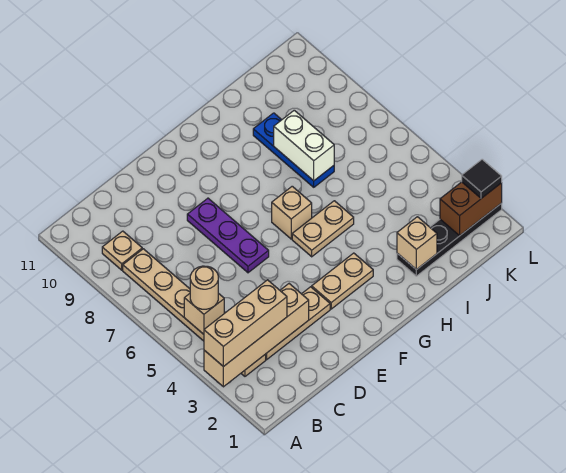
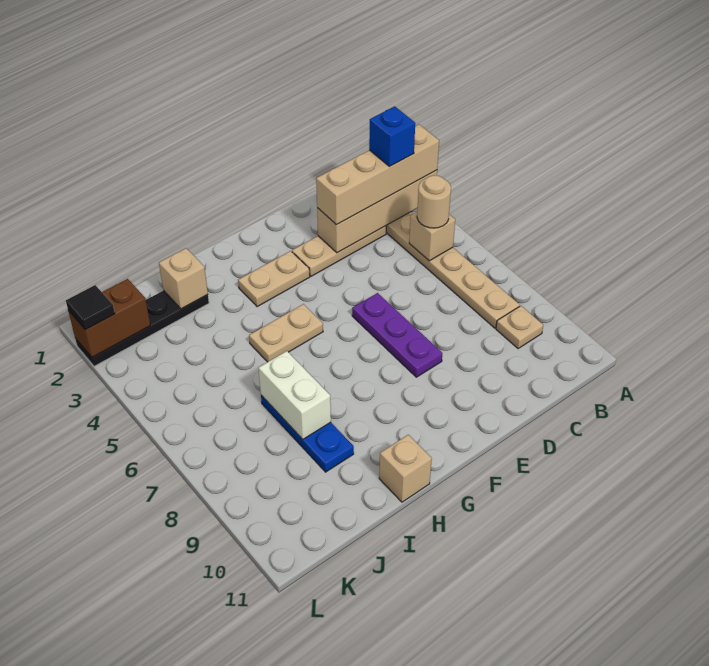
tan 1x3 brick [204,280,287,367] -> tan 1x4 brick [316,124,439,225]
none -> blue 1x1 brick [369,106,415,167]
tan 1x1 brick [272,186,312,239] -> tan 1x1 brick moved to [379,435,432,502]

